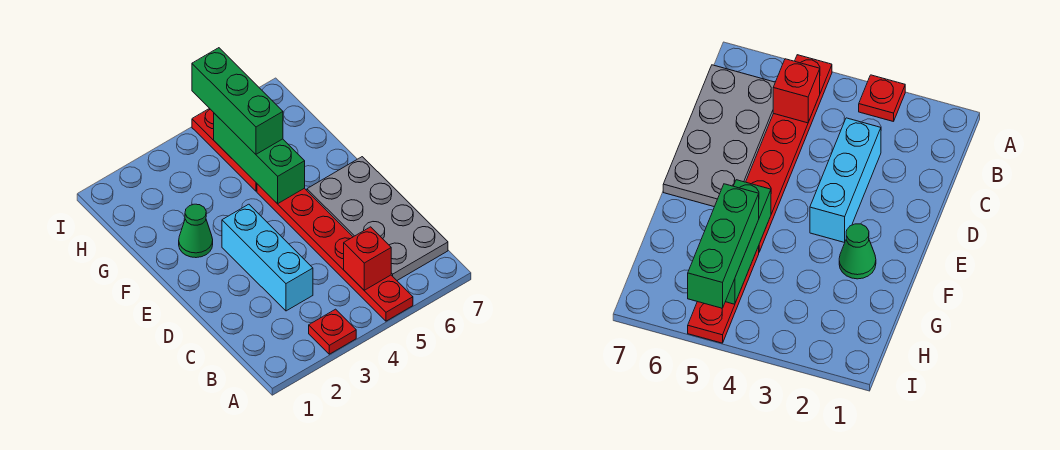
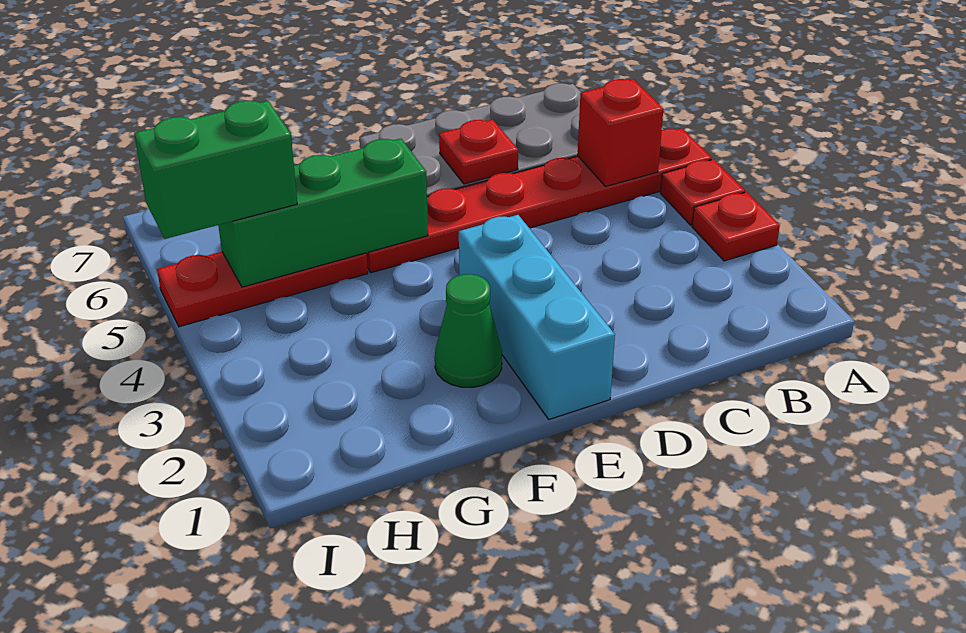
none -> red 1x1 plate [660,159,745,225]
cyan 1x3 brick [222,204,313,311] -> cyan 1x3 brick turned to [459,215,615,419]
none -> red 1x1 plate [439,120,518,184]
green 1x3 brick [192,48,283,154] -> green 1x2 brick [134,101,297,239]

